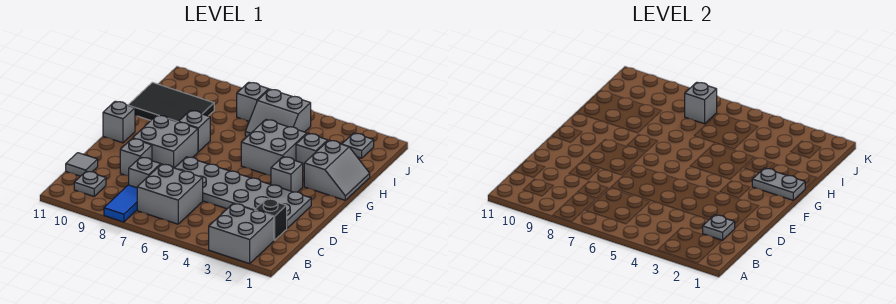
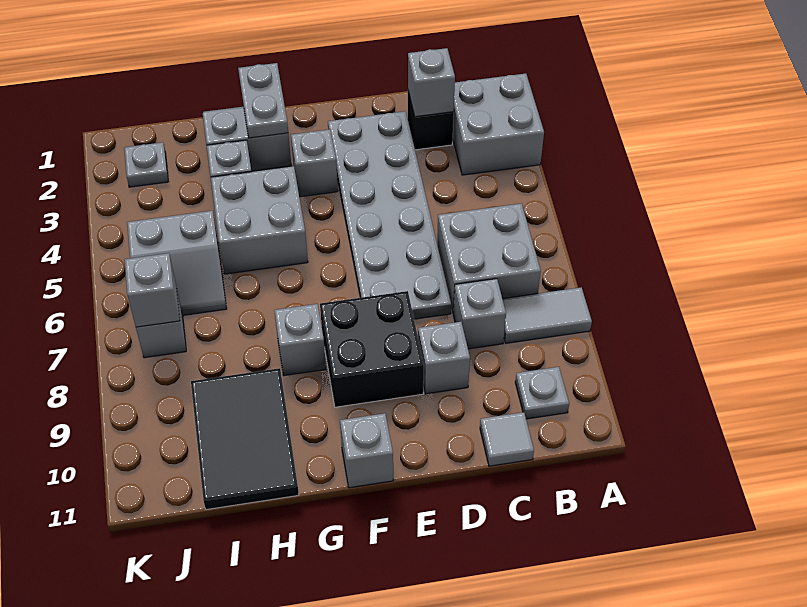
blue 1x2 tile [104,185,137,222] -> grey 1x2 tile [503,287,592,343]
grey 1x1 plate [703,215,735,240] -> grey 1x1 brick [408,48,455,117]
grey 2x2 brick [133,115,198,168] -> black 2x2 brick [320,291,424,407]
grey 2x2 slope [245,89,311,136] -> grey 2x2 slope turned to [127,211,227,315]

